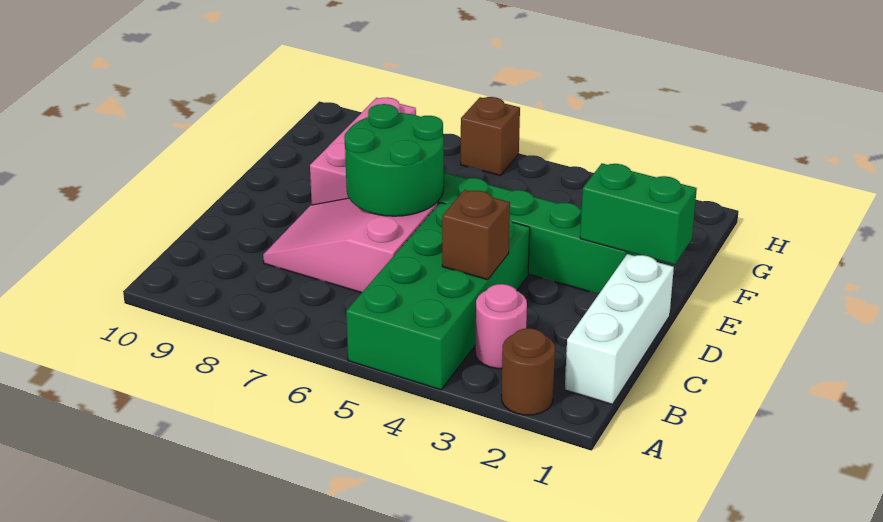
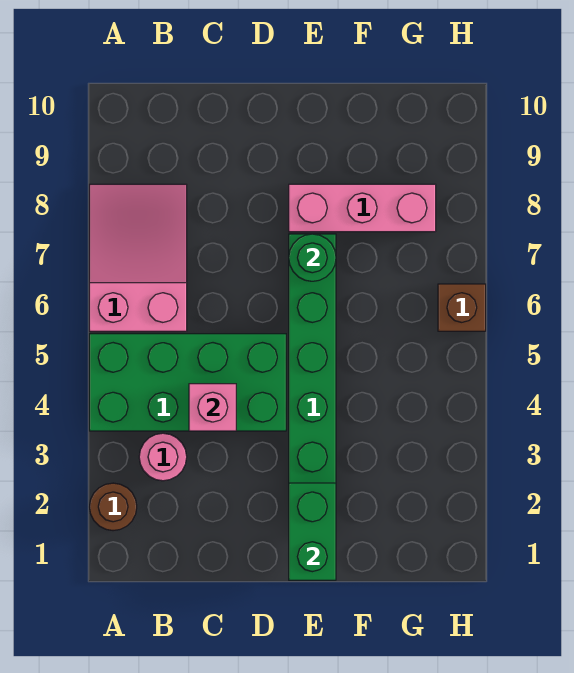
white 1x3 brick [565,254,674,404] -> none
brown 1x1 brick [442,190,510,280] -> pink 1x1 brick [189,384,236,431]
pink 2x3 slope [263,198,438,293] -> pink 2x3 slope moved to [89,184,187,331]
green 2x2 round brick [344,104,444,216] -> green 1x1 round brick [289,234,336,281]

